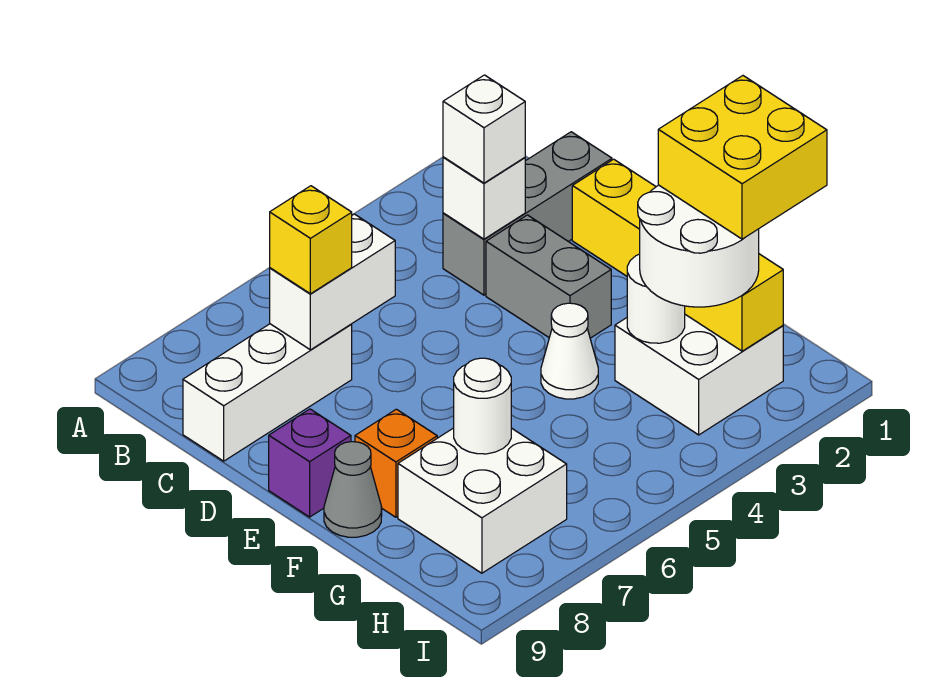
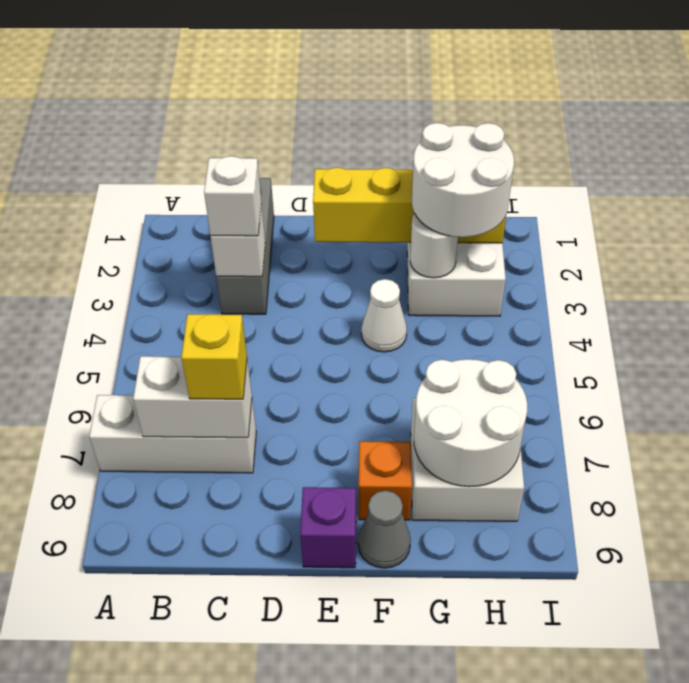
white 1x2 brick [270,214,395,350] -> white 1x2 brick turned to [133,356,252,438]
white 1x3 brick [183,324,352,461] -> white 1x3 brick turned to [89,395,256,473]
grey 1x2 brick [486,215,611,338] -> none
yellow 2x2 brick [658,76,827,239] -> none
white 1x1 round brick [454,358,511,454] -> white 2x2 round brick [414,359,527,487]

